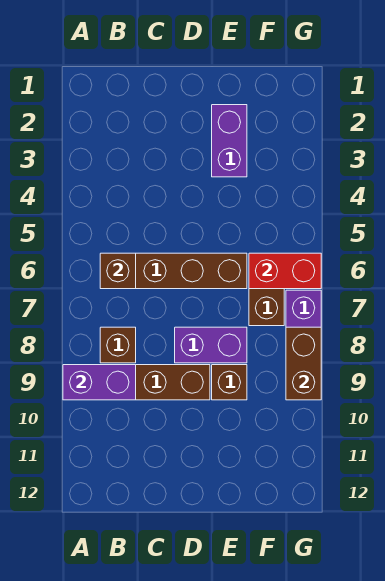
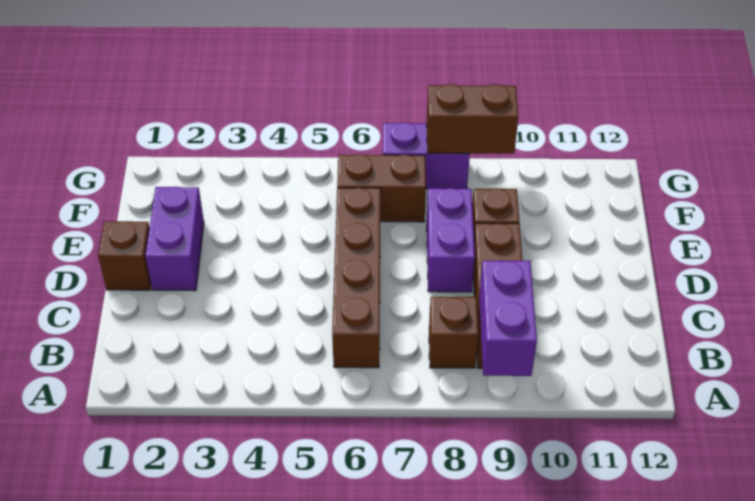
brown 1x1 brick [100,253,136,289] -> brown 1x1 brick moved to [98,221,151,290]
purple 1x2 brick [212,105,247,177] -> purple 1x2 brick turned to [145,187,204,291]
red 1x2 brick [249,253,321,289] -> none

